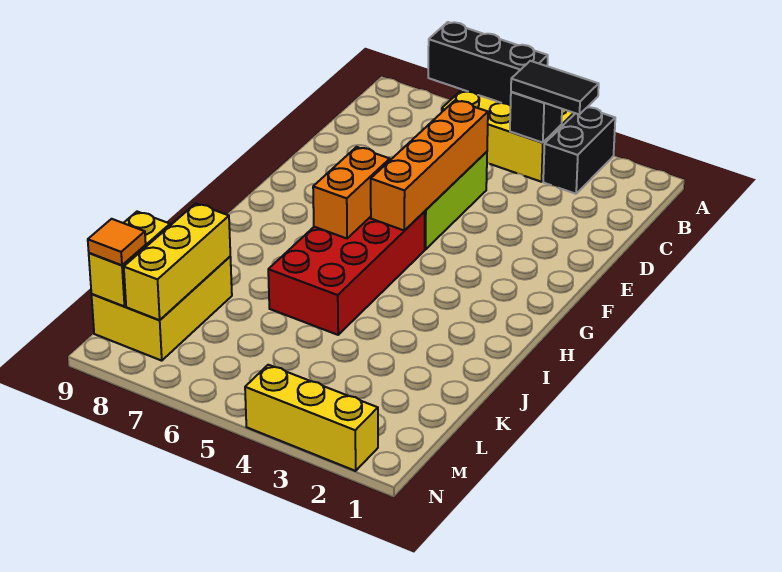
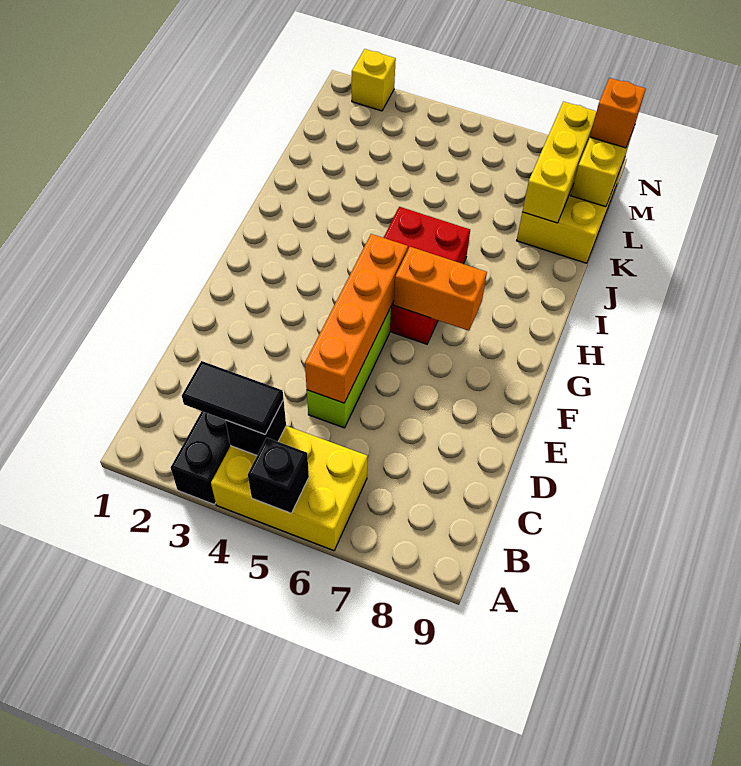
black 1x3 brick [428,22,548,106] -> black 1x1 brick [248,438,309,513]
red 2x4 brick [268,211,425,335] -> red 2x3 brick [384,207,470,344]
orange 1x2 brick [313,147,390,238] -> orange 1x2 brick turned to [394,247,487,331]
orange 1x1 tile [88,219,146,265] -> orange 1x1 brick [590,78,646,148]
yellow 1x3 brick [245,365,378,471] -> yellow 1x1 brick [352,49,396,111]

